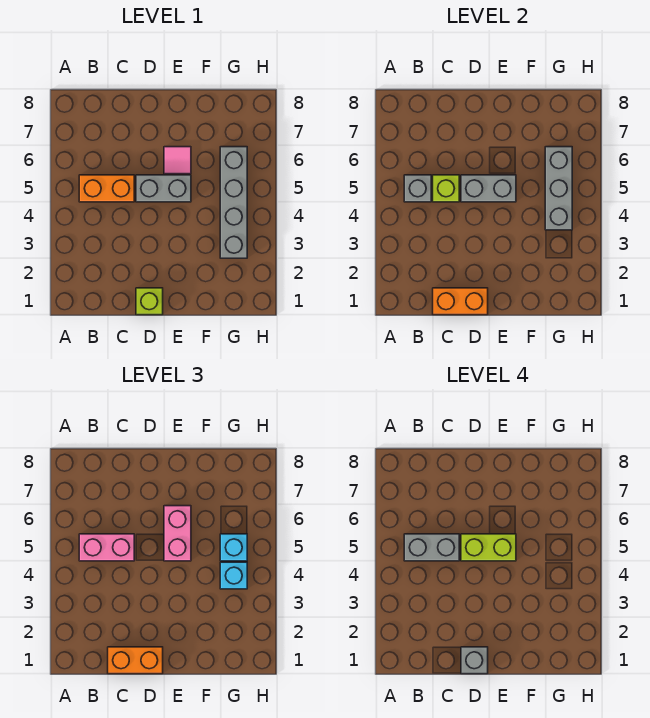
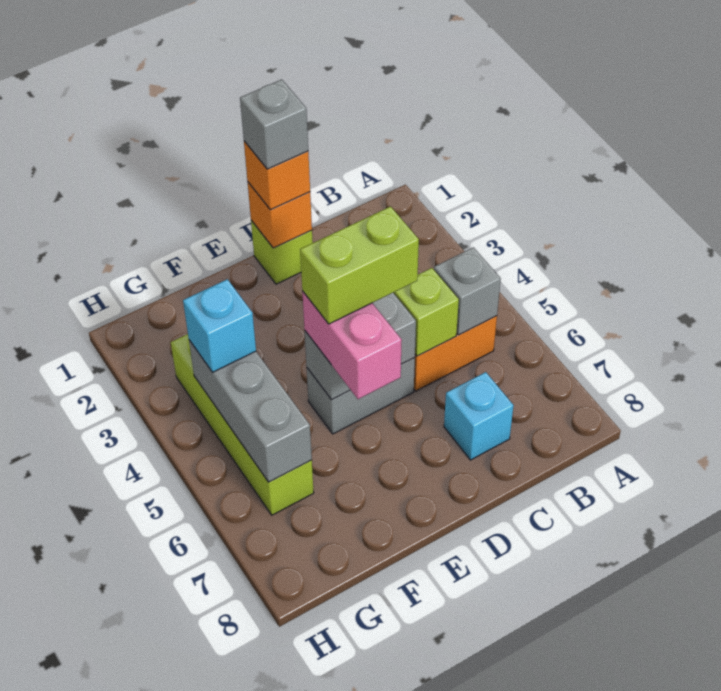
pink 1x2 brick [79,534,134,561] -> none
grey 1x2 brick [404,534,459,561] -> none
orange 1x2 brick [433,288,488,315] -> orange 1x1 brick [248,182,312,248]
orange 1x2 brick [108,647,163,674] -> orange 1x1 brick [244,141,310,210]
pink 1x1 tile [164,147,191,174] -> none
grey 1x4 brick [220,147,247,258] -> lime 1x4 brick [171,334,314,515]
cyan 1x1 brick [220,534,247,561] -> cyan 1x1 brick moved to [444,372,514,460]

